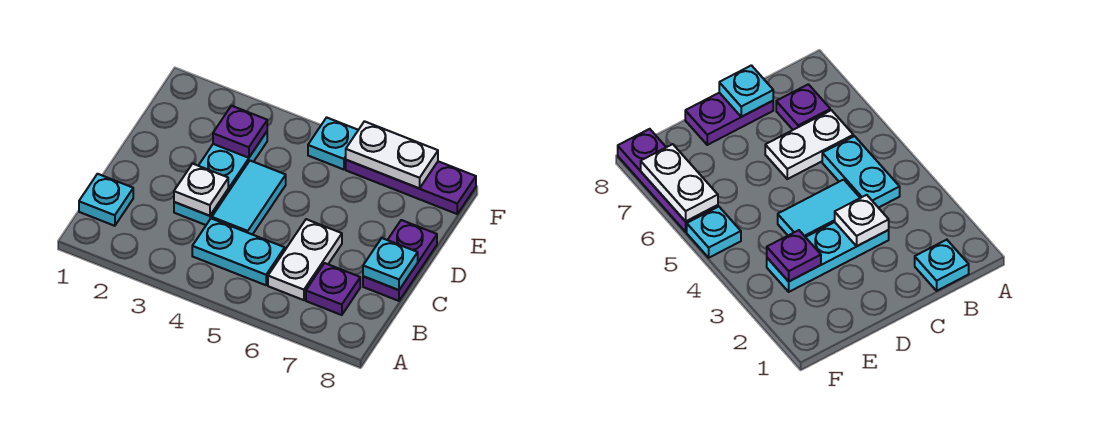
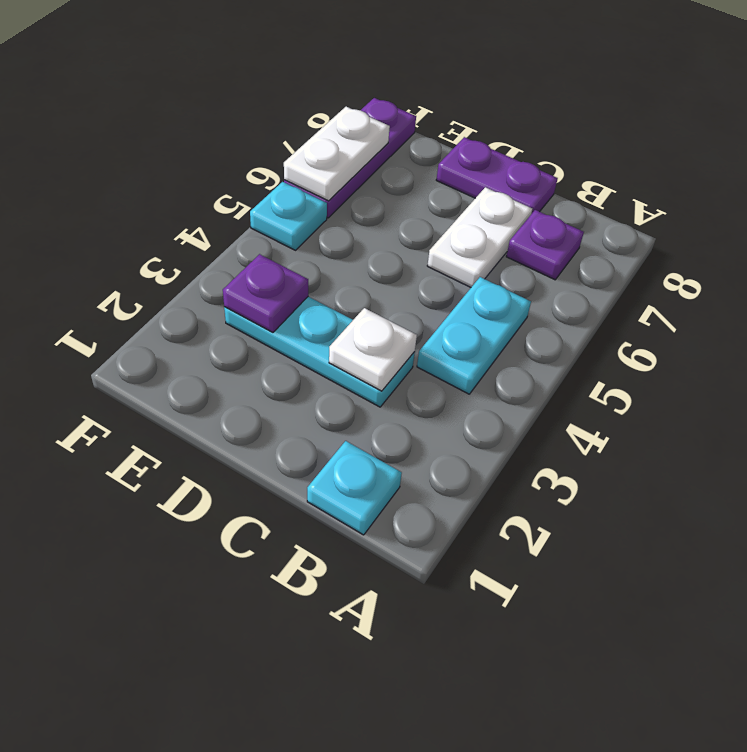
white 1x2 plate [268,219,342,300] -> white 1x2 plate turned to [427,187,532,287]
cyan 1x2 tile [212,161,286,235] -> none
cyan 1x1 plate [363,238,418,290] -> none

